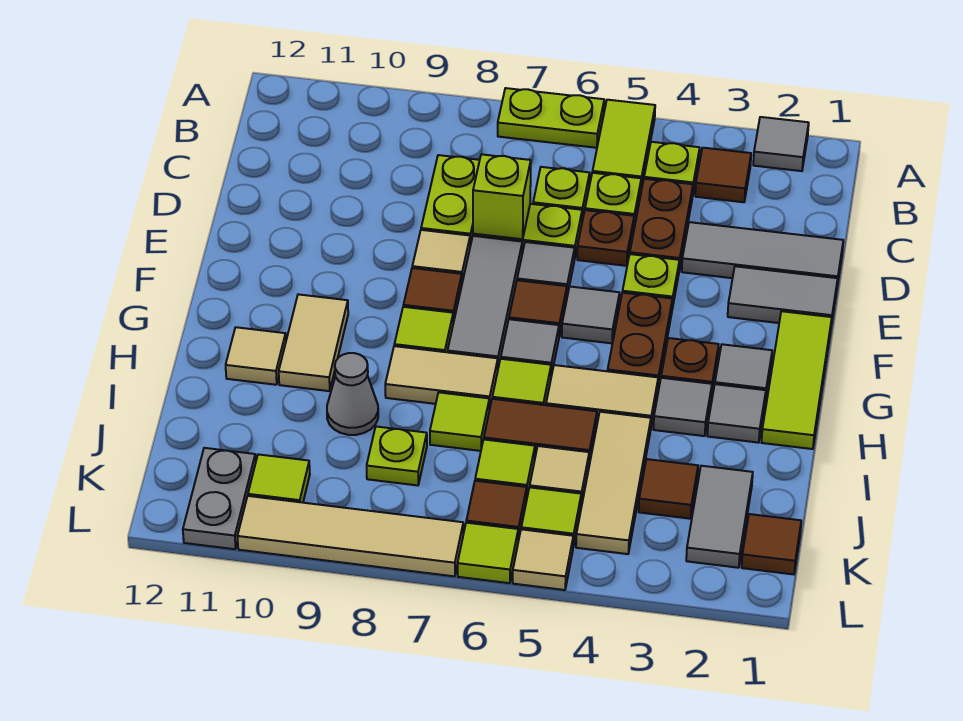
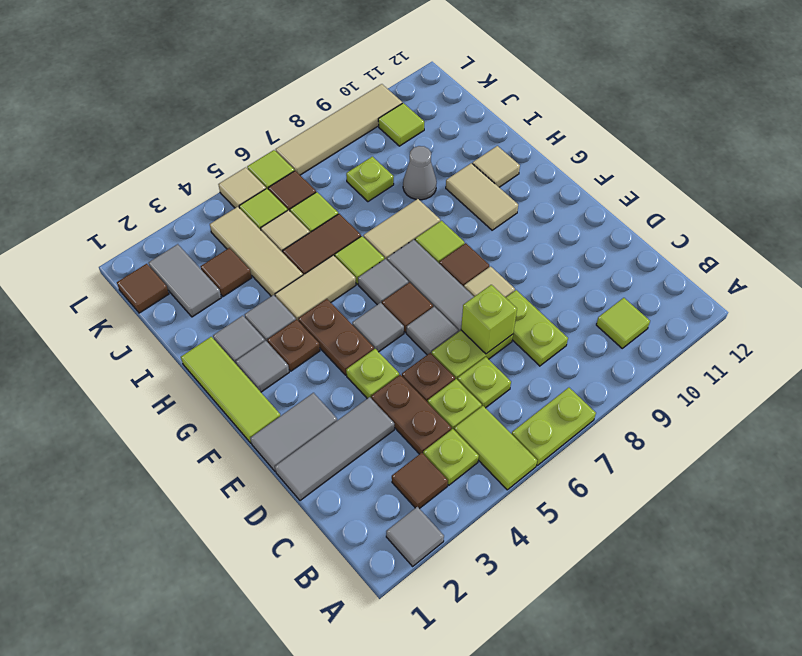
lime 1x1 tile [430,392,489,451] -> lime 1x1 tile moved to [596,298,650,348]
grey 1x2 plate [183,448,256,549] -> none

